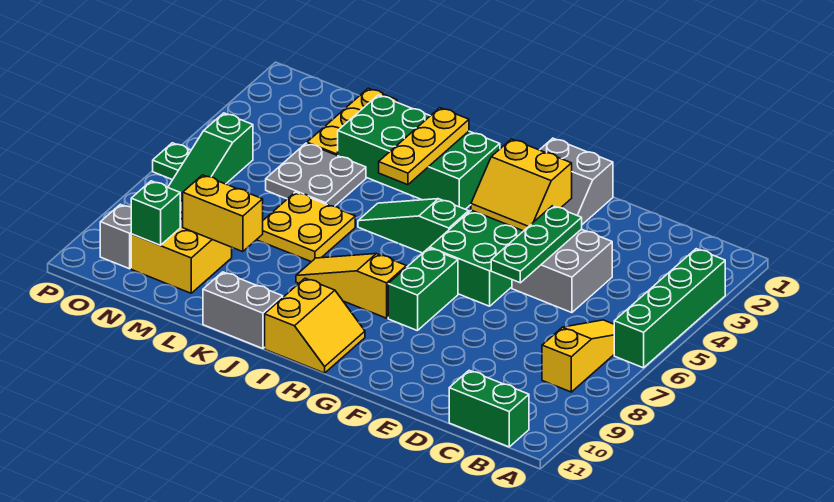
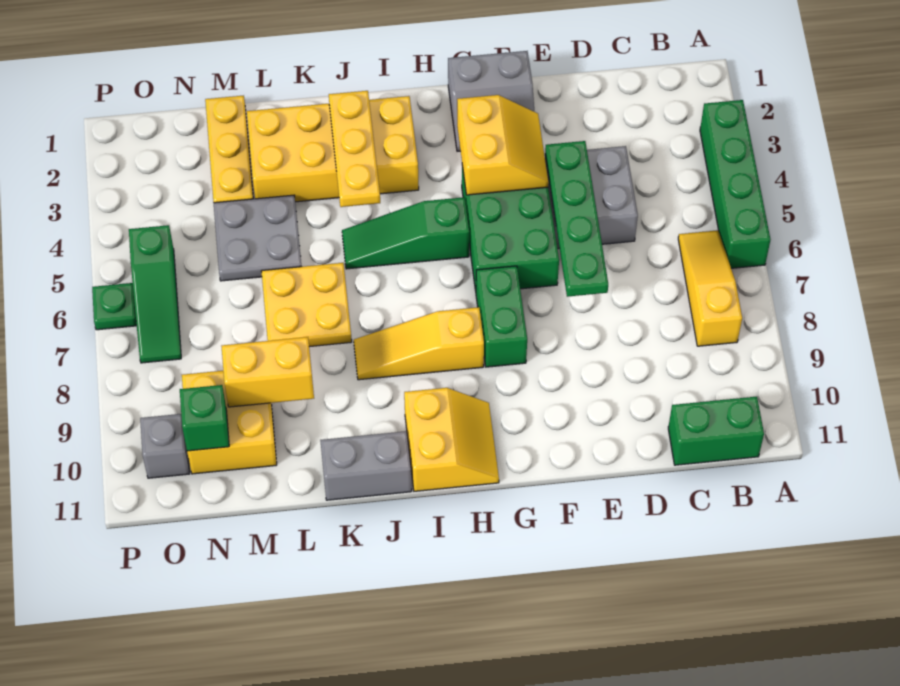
green 1x3 plate [491,206,582,283] -> green 1x4 plate [545,141,608,297]
yellow 2x2 slope [471,139,572,231] -> yellow 2x2 slope turned to [457,95,549,195]
green 2x4 brick [338,95,500,209] -> yellow 2x4 brick [247,96,419,202]

